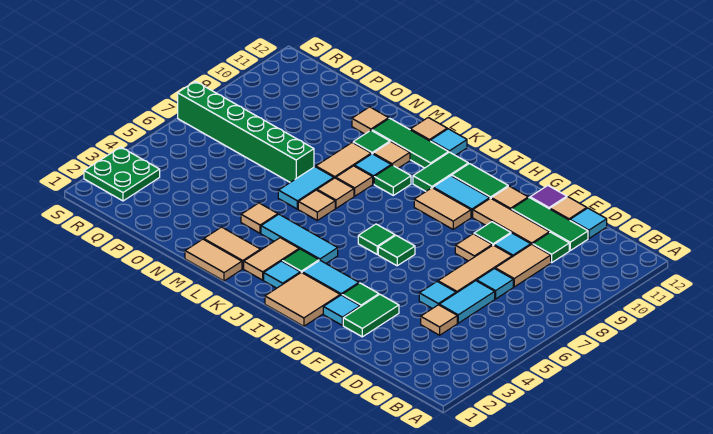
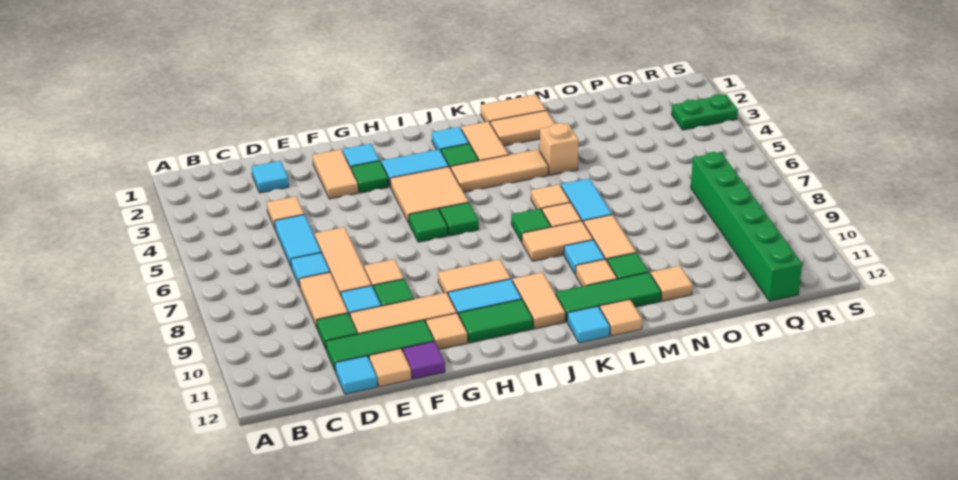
cyan 1x1 tile [419,282,456,309] -> cyan 1x1 tile moved to [252,161,289,193]
green 1x2 tile [343,294,399,337] -> tan 1x2 tile [313,149,358,199]
tan 2x2 tile [265,272,340,326] -> tan 2x2 tile moved to [390,167,468,223]
cyan 1x3 tile [261,214,338,263] -> tan 1x3 tile [450,149,548,192]
green 1x2 tile [413,152,468,191] -> tan 1x2 tile [513,272,566,329]
green 1x1 tile [374,165,411,195] -> green 1x1 tile moved to [511,209,551,242]
tan 1x1 tile [336,166,373,196] -> tan 1x2 tile [522,221,593,261]
tan 1x1 tile [241,203,278,233] -> tan 1x1 brick [540,123,579,175]
green 1x6 brick [178,81,314,182] -> green 1x6 brick turned to [691,152,802,301]
green 2x2 plate [84,147,160,201] -> green 1x2 plate [671,94,738,130]

